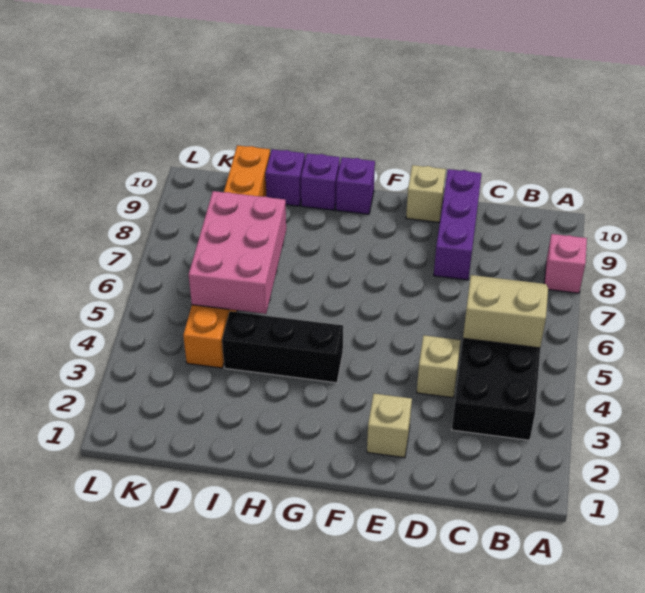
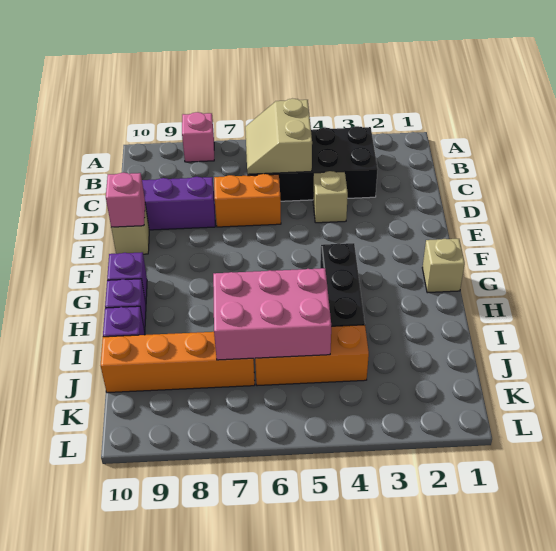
none -> orange 1x2 brick [214,174,281,227]
tan 1x1 brick [367,394,412,458] -> tan 1x1 brick moved to [422,239,465,293]
none -> pink 1x1 brick [106,173,145,227]

